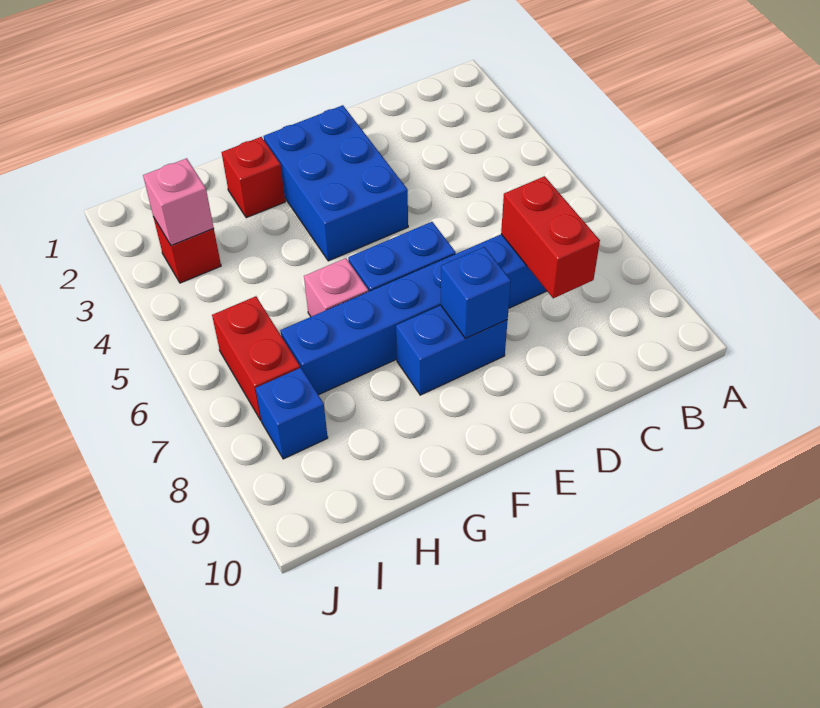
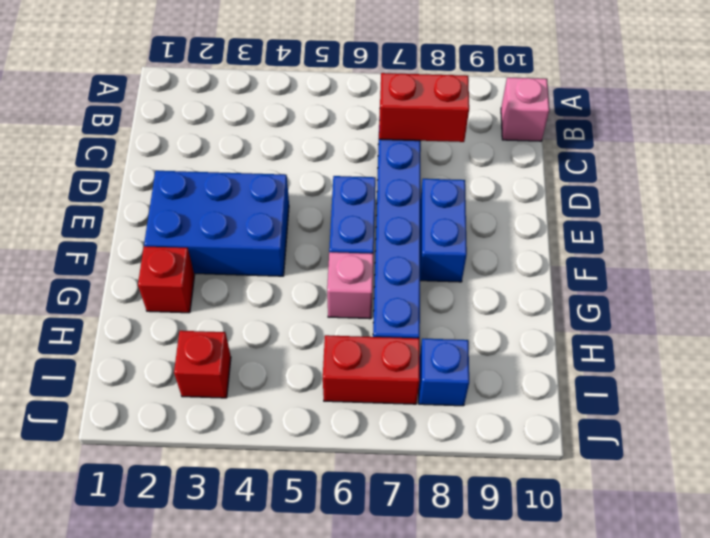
blue 1x1 brick [441,247,511,338] -> none
pink 1x1 brick [143,158,214,245] -> pink 1x1 brick moved to [501,78,549,141]

